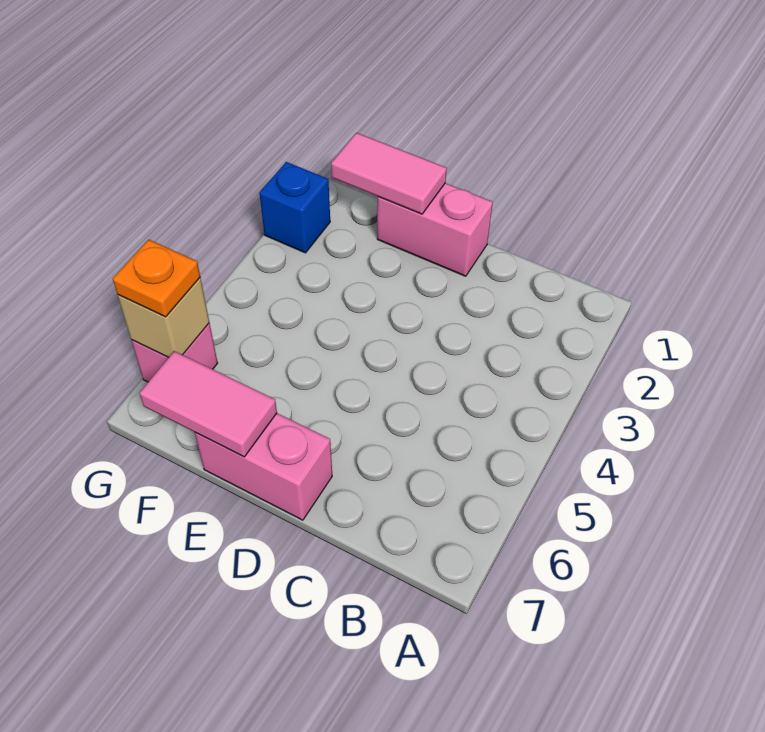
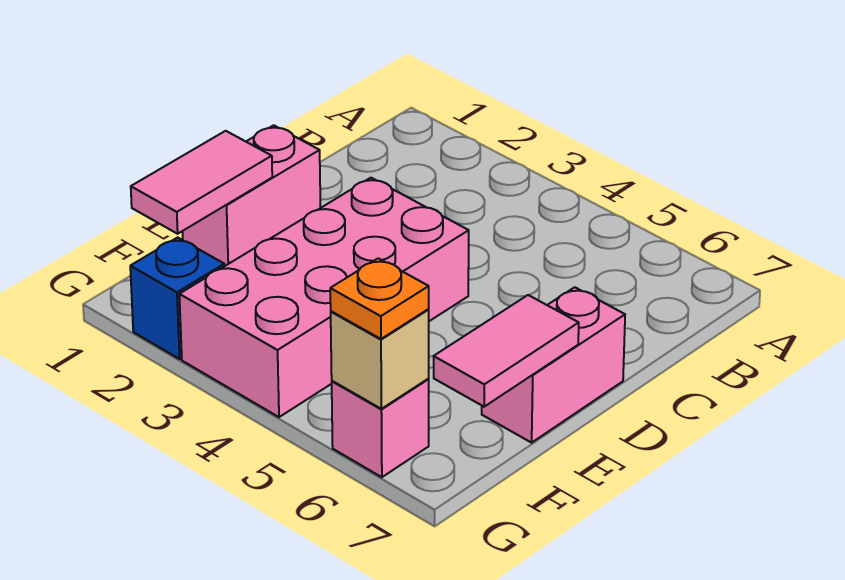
none -> pink 2x4 brick [179,178,469,417]

